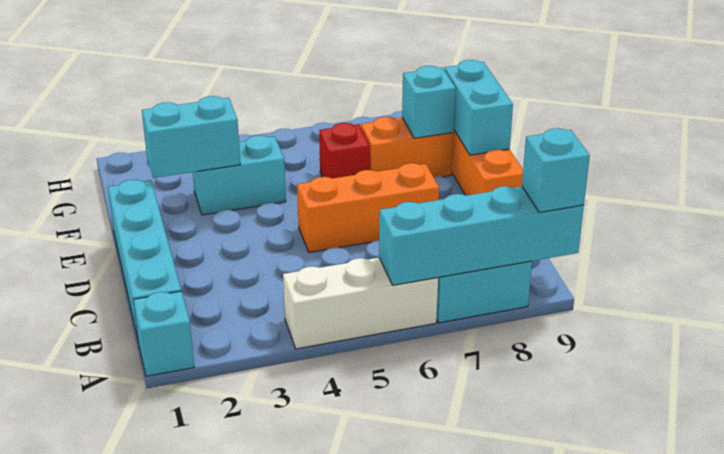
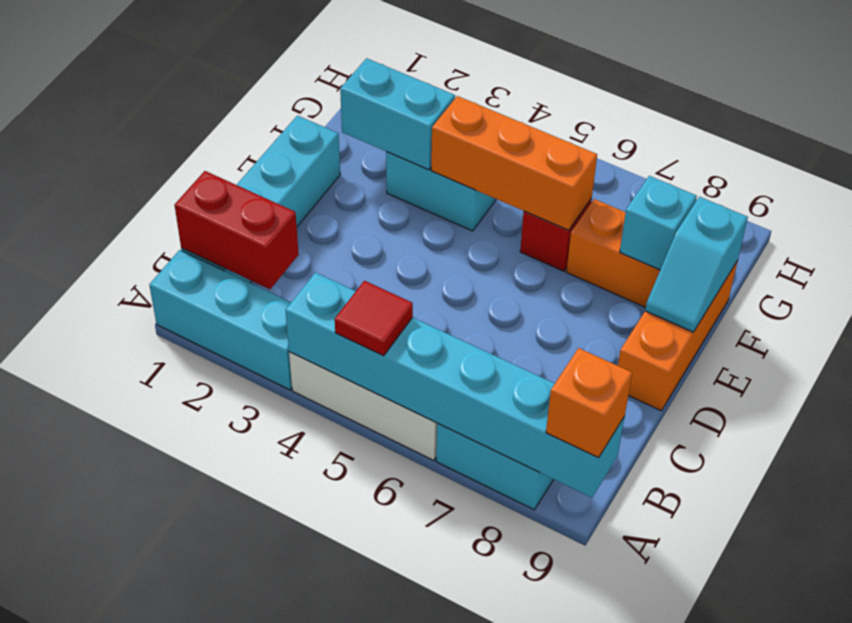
cyan 1x1 brick [133,291,194,376] -> cyan 1x3 brick [149,250,292,390]
none -> red 1x1 tile [335,281,413,356]
cyan 1x4 brick [379,186,584,285] -> cyan 1x6 brick [285,273,624,497]
cyan 1x1 brick [522,128,590,212] -> orange 1x1 brick [546,348,632,458]
none -> red 1x2 brick [175,171,299,289]
orange 1x3 brick [297,163,439,253] -> orange 1x3 brick moved to [431,96,597,230]
cyan 1x2 brick [444,60,513,155] -> cyan 1x2 slope [645,197,748,332]

